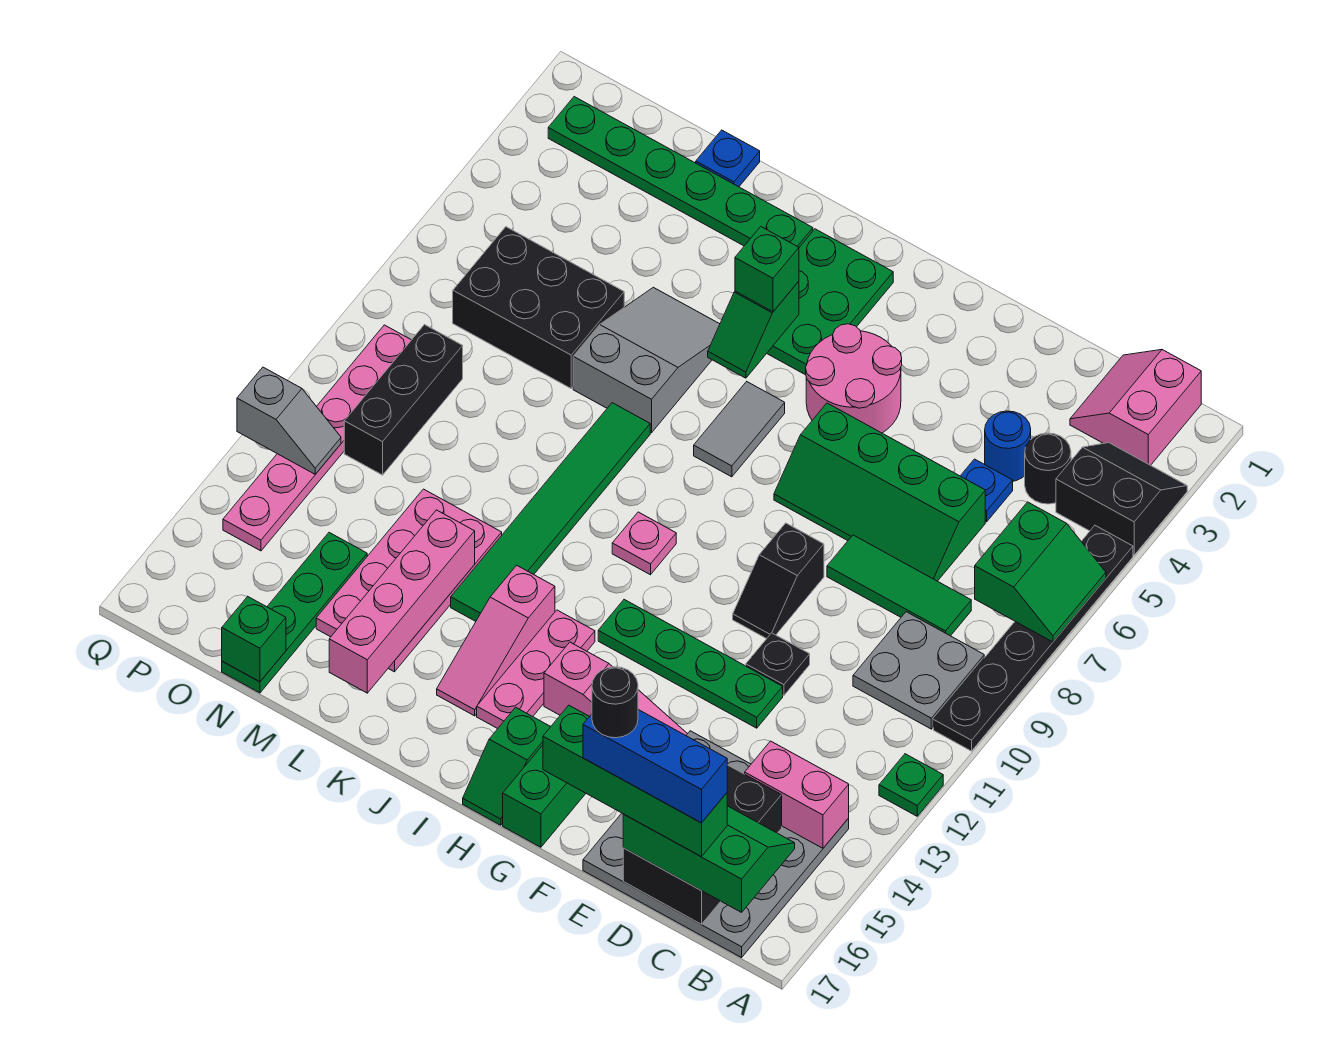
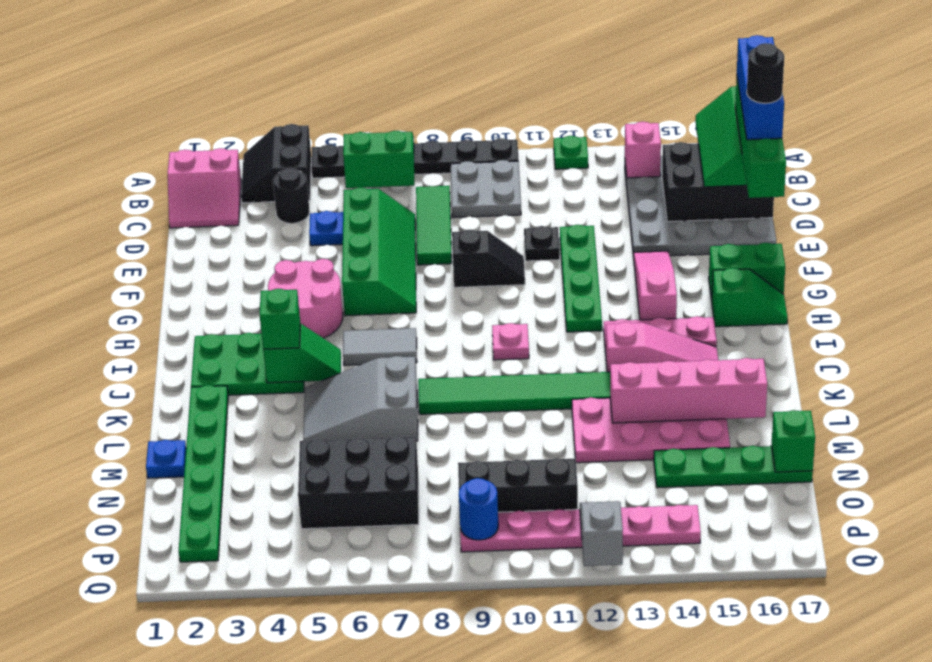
pink 1x2 brick [745,741,849,848] -> pink 1x1 brick [625,122,661,178]
blue 1x1 round brick [985,411,1031,481] -> blue 1x1 round brick moved to [459,478,498,540]
black 2x3 brick [453,227,624,388] -> black 2x3 brick turned to [298,436,419,529]

